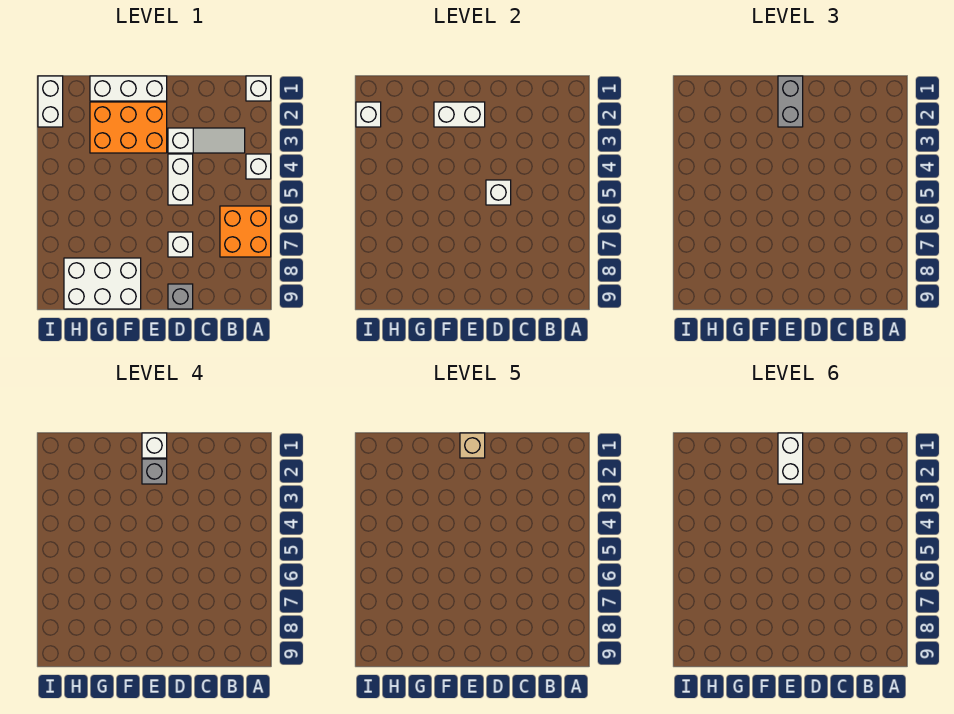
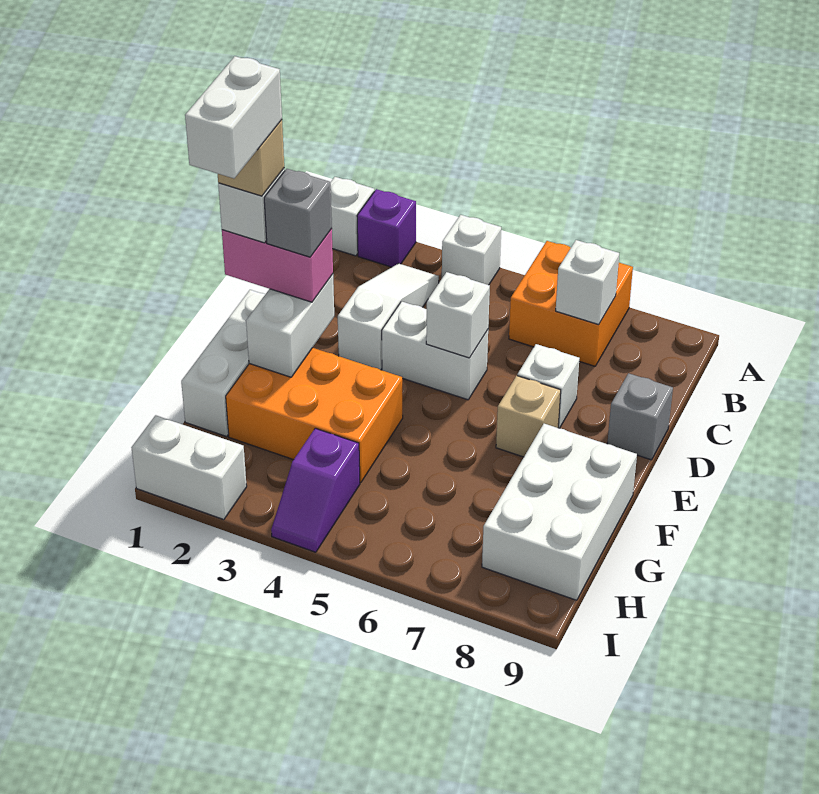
none -> purple 1x1 brick [357,189,416,267]
grey 1x2 brick [778,76,803,127] -> pink 1x2 brick [222,229,333,302]
white 1x2 brick [778,433,803,484] -> white 1x2 brick turned to [185,56,282,178]
orange 2x3 brick [90,102,167,153] -> orange 2x3 brick turned to [226,348,403,483]
none -> tan 1x1 brick [496,376,561,457]
none -> purple 1x2 slope [271,428,360,552]
white 1x1 brick [356,102,381,127] -> white 1x1 brick moved to [556,240,619,325]

